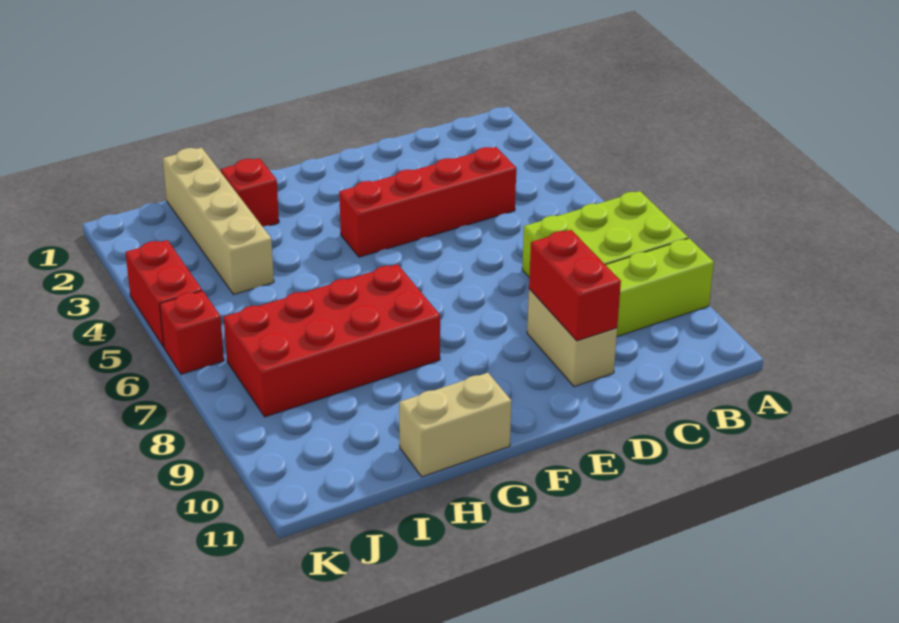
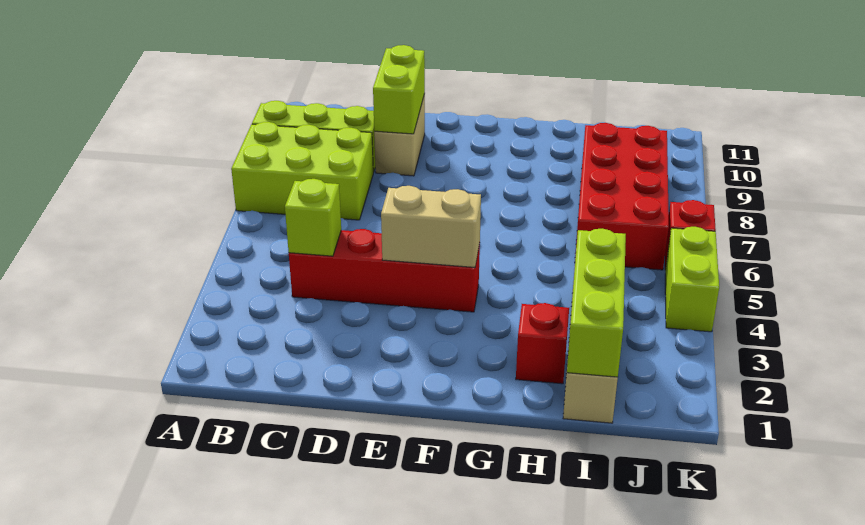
none -> lime 1x1 brick [285,179,341,256]
red 1x2 brick [529,230,621,341] -> lime 1x2 brick [373,45,425,134]
red 2x4 brick [224,264,440,417] -> red 2x4 brick turned to [575,123,669,270]
tan 1x2 brick [399,373,512,477] -> tan 1x2 brick moved to [381,186,481,267]
none -> lime 1x3 brick [567,229,626,377]
red 1x2 brick [125,240,202,347] -> lime 1x2 brick [665,227,719,332]

